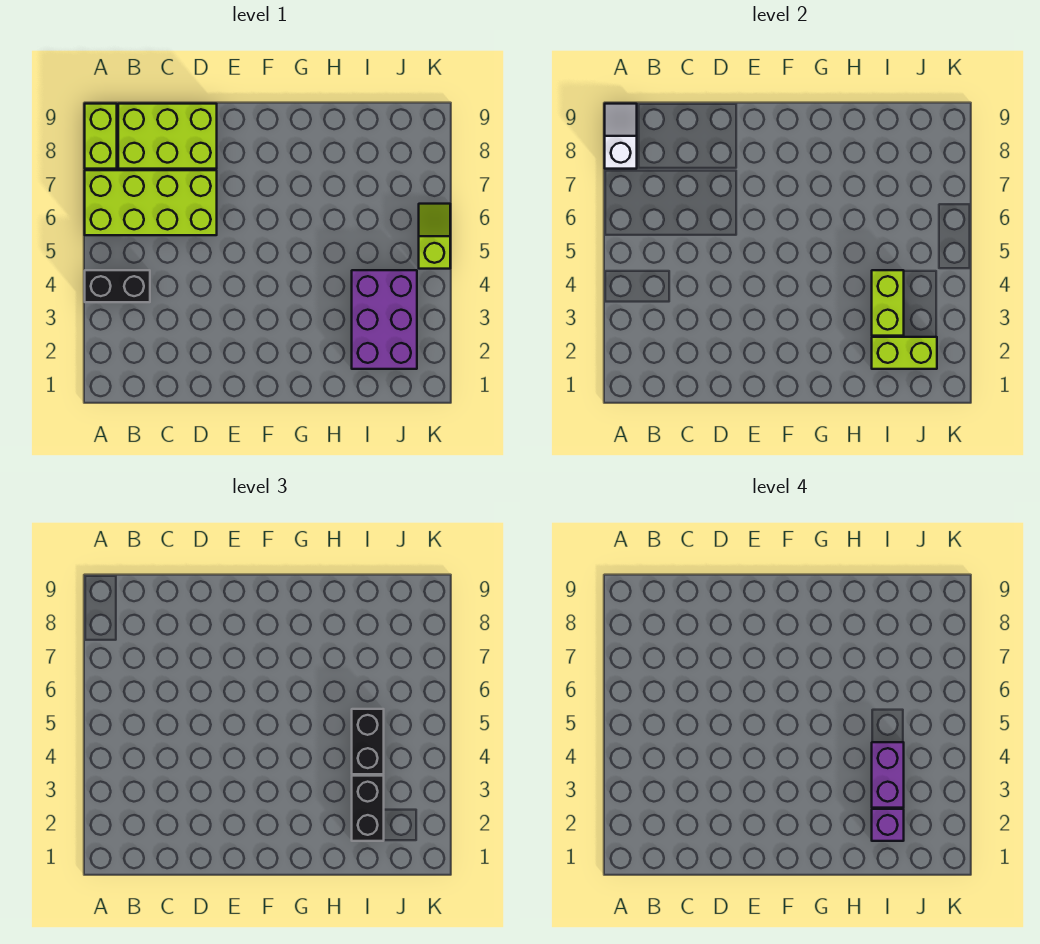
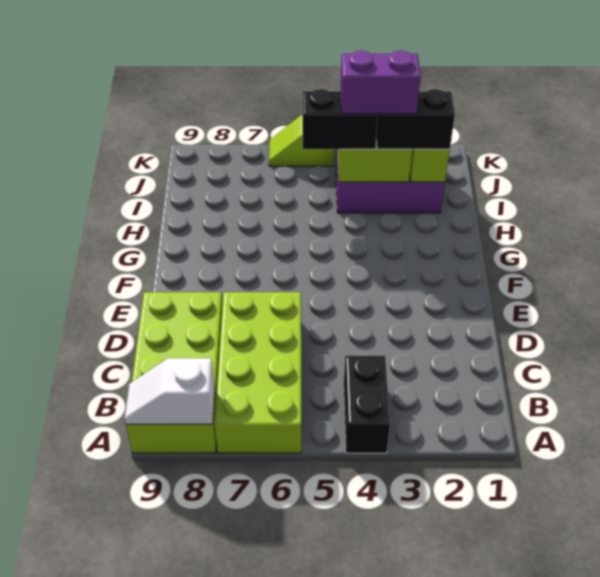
purple 1x1 brick [872,809,904,841] -> none

